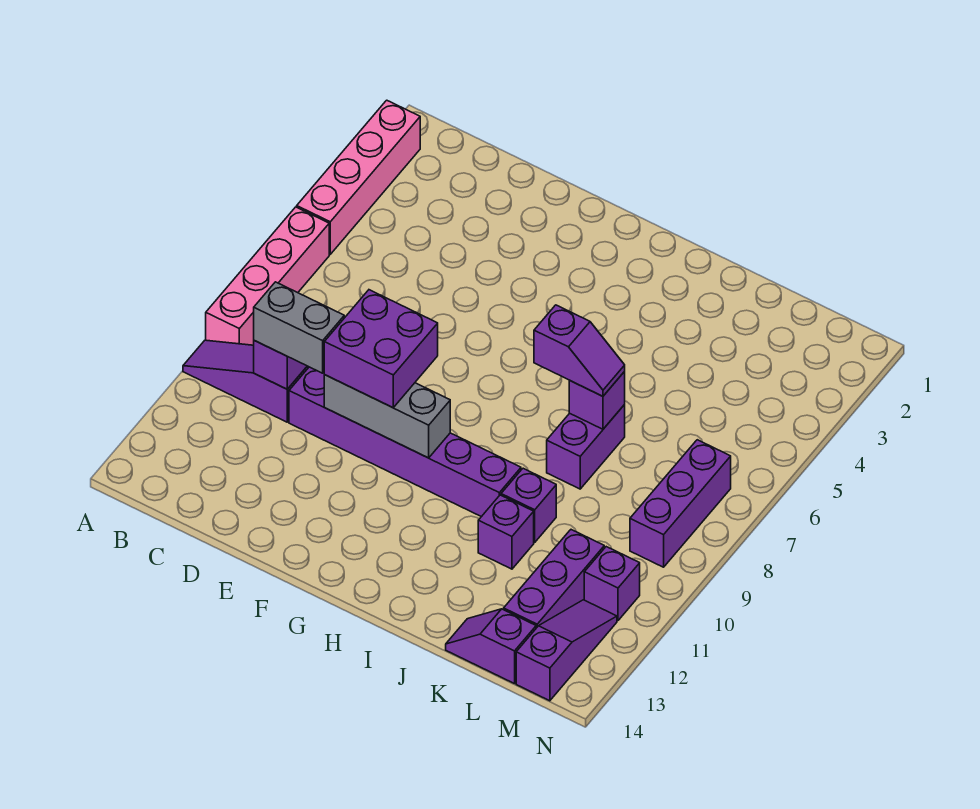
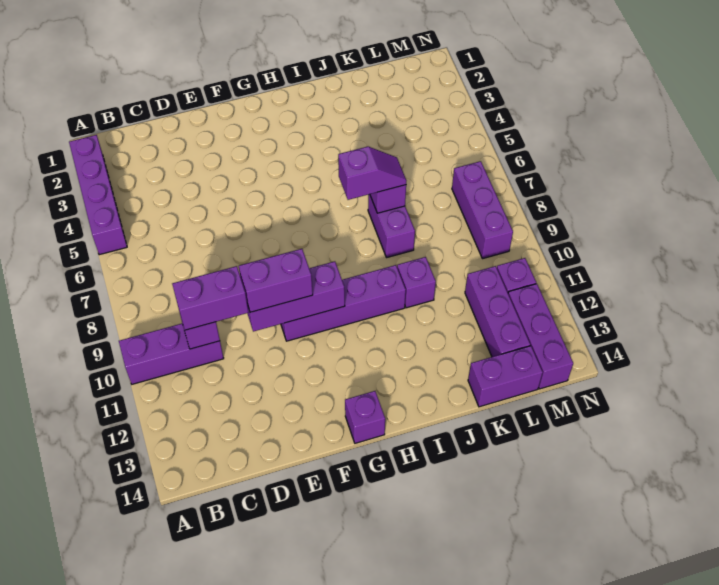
pink 1x4 brick [297,100,420,254] -> purple 1x4 brick [69,135,127,255]
pink 1x4 brick [206,207,329,345] -> none
purple 1x3 slope [183,340,309,422] -> purple 1x3 brick [119,324,224,384]
grey 1x2 brick [254,282,344,373] -> purple 1x2 brick [172,266,248,330]
purple 1x6 brick [289,367,521,517] -> purple 1x4 brick [281,265,406,341]
purple 2x2 brick [324,290,438,408] -> purple 1x2 brick [239,249,313,312]
grey 1x3 brick [324,375,450,458] -> purple 1x3 brick [247,261,345,332]
purple 1x1 brick [478,495,534,569] -> purple 1x1 brick moved to [345,391,385,443]
purple 1x2 slope [446,609,536,684] -> purple 1x2 brick [468,346,543,407]
purple 1x3 slope [516,600,617,701] -> purple 1x3 brick [508,284,573,389]

